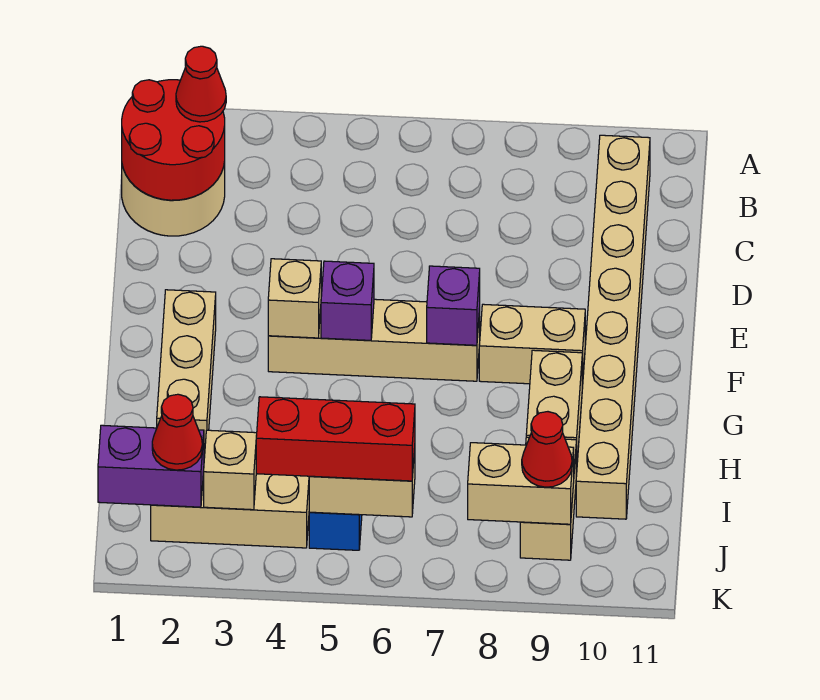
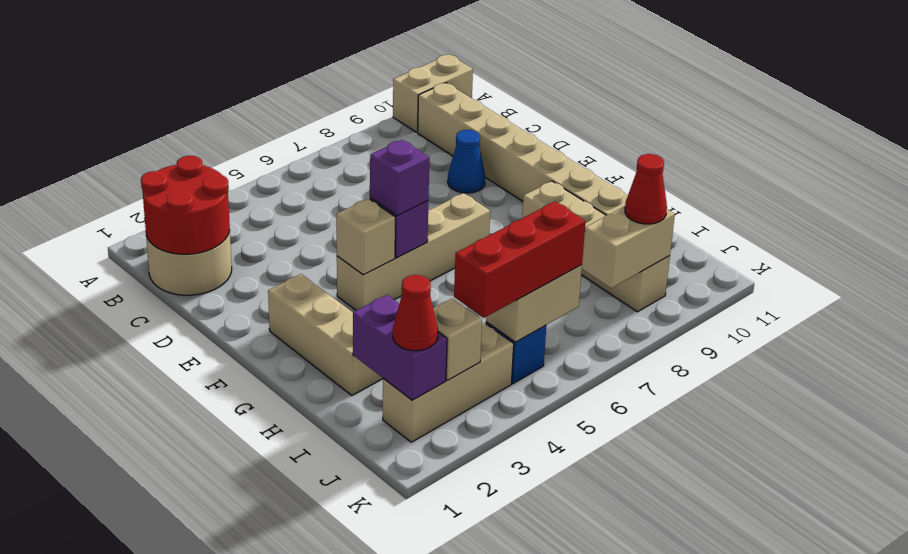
red 1x1 cone [176,46,226,122] -> none
none -> blue 1x1 cone [448,130,485,193]
purple 1x1 brick [427,266,480,345] -> purple 1x1 brick moved to [370,140,430,216]
tan 1x2 brick [479,304,585,386] -> tan 1x2 brick moved to [393,55,473,132]
purple 1x2 brick [98,425,204,507] -> purple 1x2 brick turned to [353,295,447,400]

